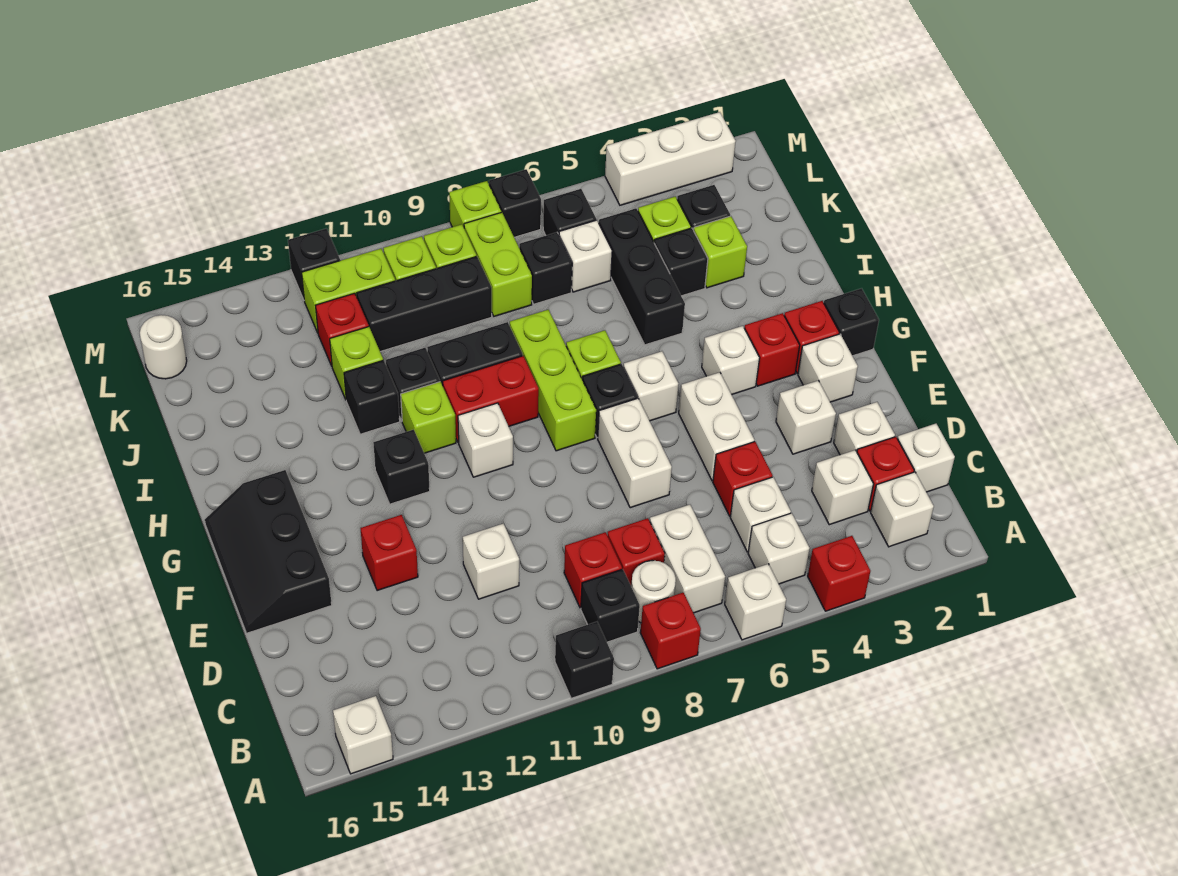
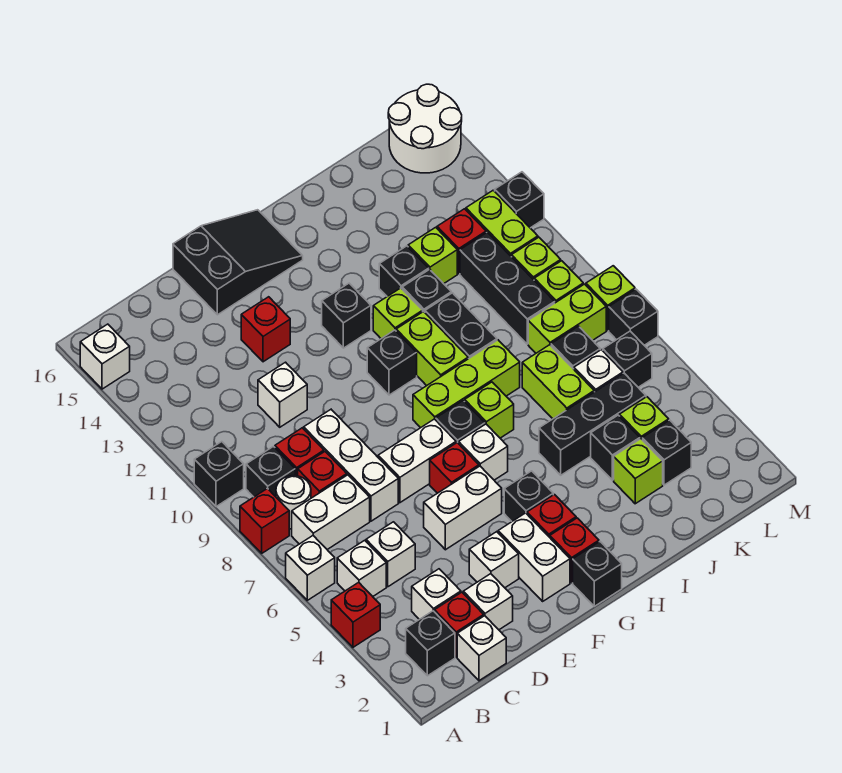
white 1x1 brick [871,472,934,547] -> black 1x1 brick [406,611,455,676]
red 1x1 brick [713,442,773,516] -> red 1x1 brick moved to [430,443,479,493]
black 2x3 slope [205,470,332,633] -> black 2x3 slope turned to [173,210,303,315]
white 1x1 brick [798,334,858,402] -> white 1x2 brick [498,513,570,601]
white 1x1 brick [702,326,759,395] -> black 1x1 brick [504,471,553,521]
white 1x1 brick [458,403,513,477] -> black 1x1 brick [367,330,417,395]
red 1x2 brick [443,356,539,443] -> lime 1x2 brick [396,312,468,386]
none -> lime 1x2 brick [522,345,594,419]
white 1x1 round brick [140,315,187,379] -> white 2x2 round brick [388,84,462,173]
white 1x3 brick [605,112,736,205] -> white 1x3 brick moved to [304,410,398,521]

